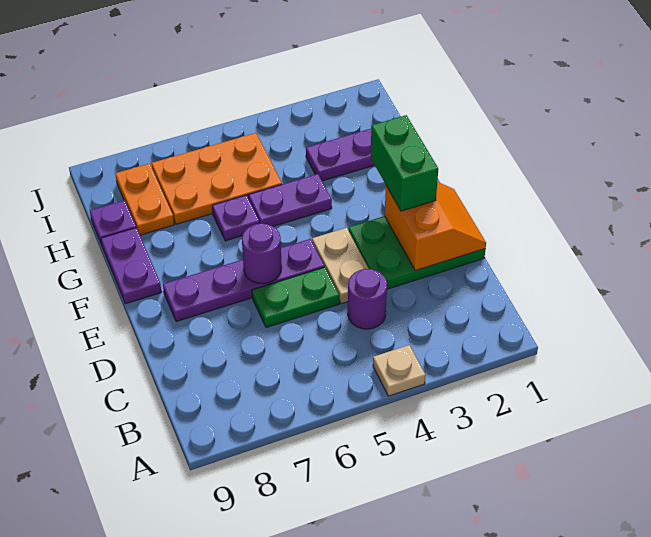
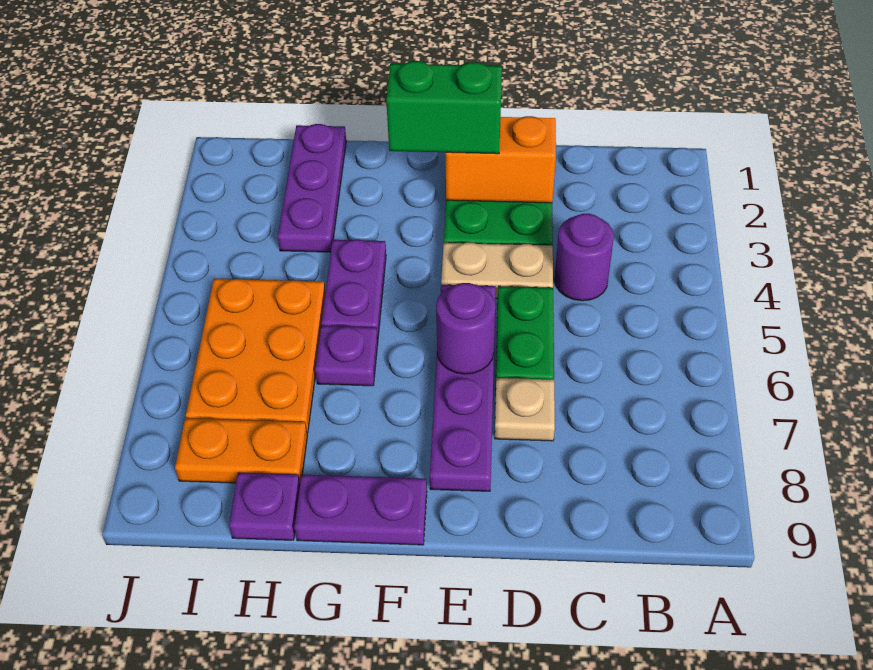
tan 1x1 plate [373,345,425,396] -> tan 1x1 plate moved to [495,378,555,441]

